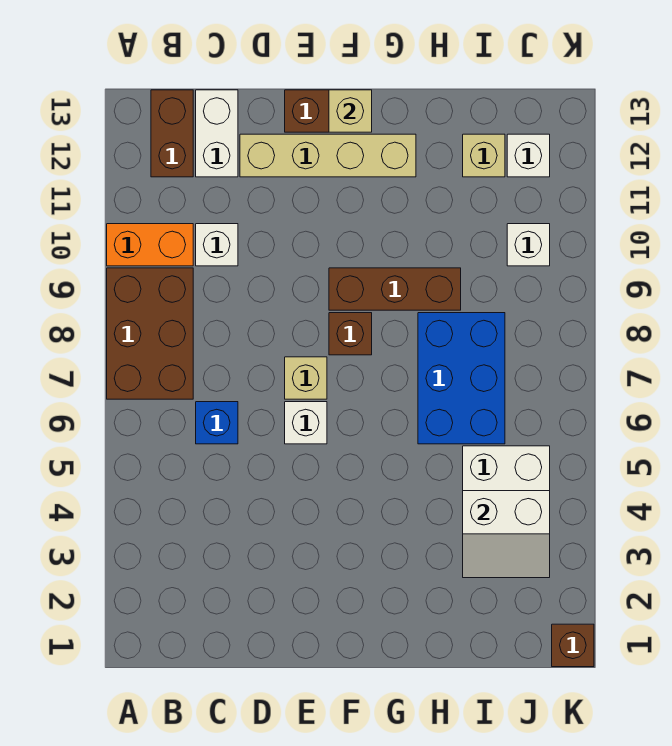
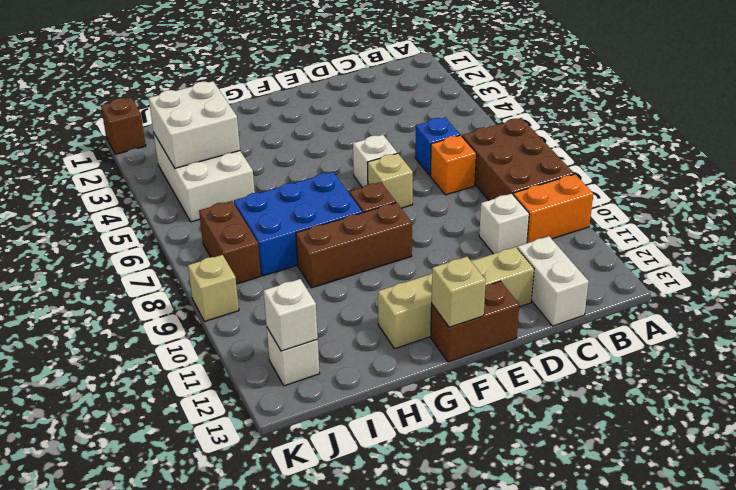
brown 1x2 brick [151,90,193,177] -> brown 1x2 brick moved to [199,201,261,284]
none -> orange 1x1 brick [430,135,476,195]
blue 2x3 brick [418,313,505,444] -> blue 2x3 brick turned to [234,172,362,276]
white 2x2 slope [463,491,550,578] -> white 2x2 brick [149,81,240,168]
tan 1x1 brick [463,134,505,177] -> tan 1x1 brick moved to [188,255,239,322]
white 1x1 brick [507,224,550,266] -> white 1x1 brick moved to [264,279,318,351]

